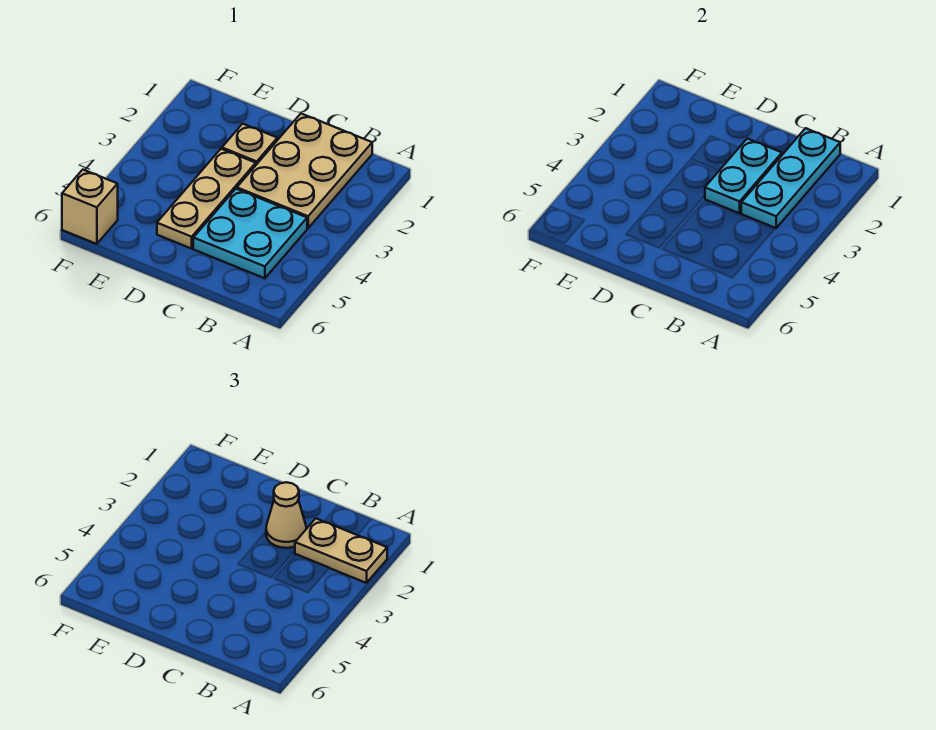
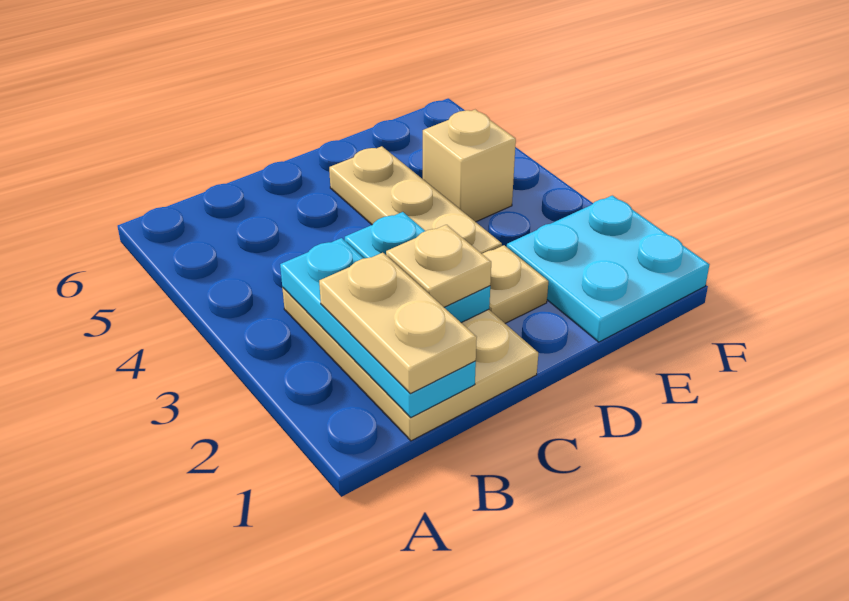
tan 1x2 plate [295,519,387,583] -> tan 1x2 plate turned to [319,253,477,394]
cyan 2x2 plate [193,189,307,278] -> cyan 2x2 plate moved to [507,195,709,342]
tan 1x1 cone [266,482,306,548] -> tan 1x1 plate [386,225,491,307]
tan 1x1 brick [62,170,118,244] -> tan 1x1 brick moved to [423,110,516,222]

